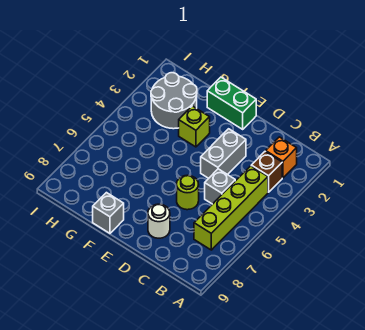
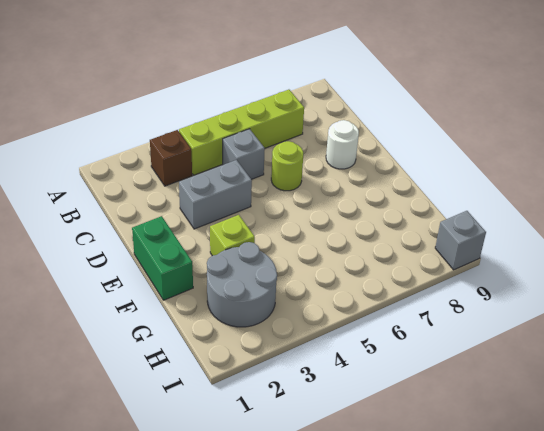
orange 1x1 brick [266,137,297,178] -> none
grey 1x1 brick [93,193,124,233] -> grey 1x1 brick moved to [435,211,486,270]

